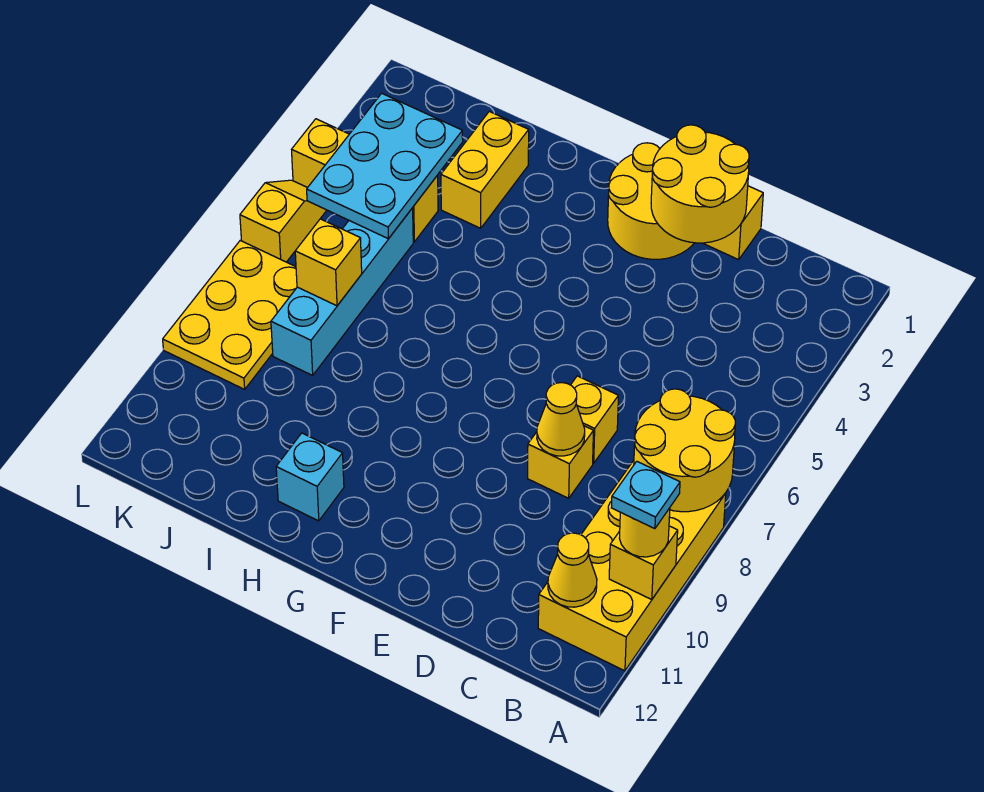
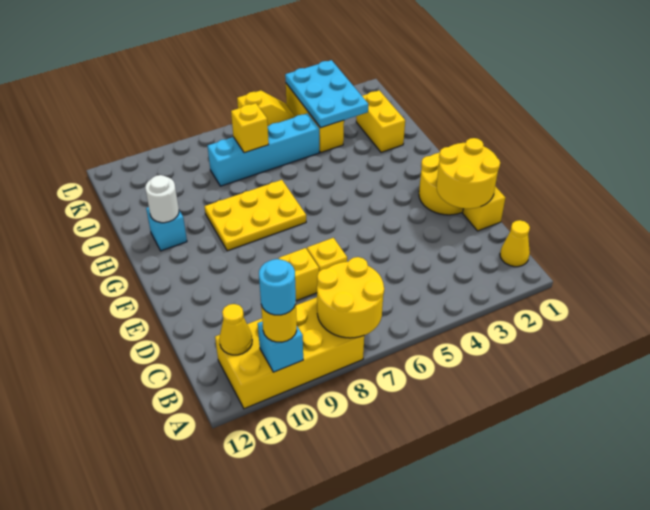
yellow 1x1 brick [609,526,678,600] -> cyan 1x1 brick [258,322,303,372]
cyan 1x1 plate [611,461,680,529] -> cyan 1x1 round brick [259,259,296,315]
yellow 1x1 cone [537,383,585,456] -> yellow 1x1 cone moved to [500,220,530,267]
none -> white 1x1 round brick [145,175,179,223]
yellow 1x2 brick [441,111,529,228] -> yellow 1x2 brick turned to [356,90,405,152]
cyan 2x3 plate [307,93,463,239] -> cyan 2x3 plate turned to [285,60,368,128]
yellow 2x3 plate [163,241,297,389] -> yellow 2x3 plate moved to [204,180,306,251]

